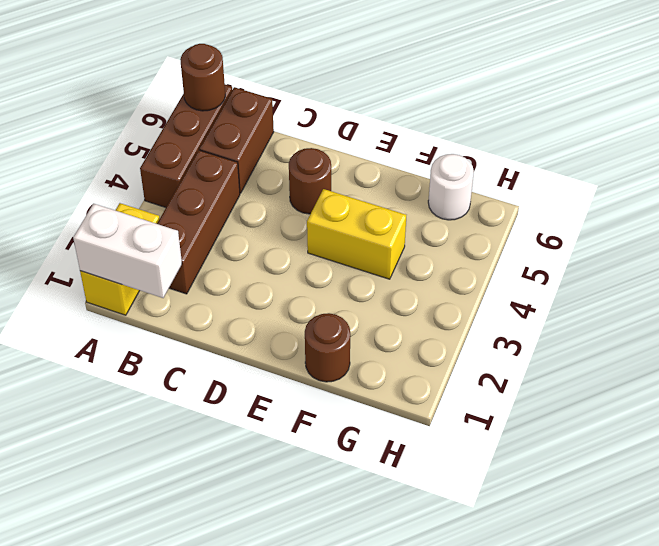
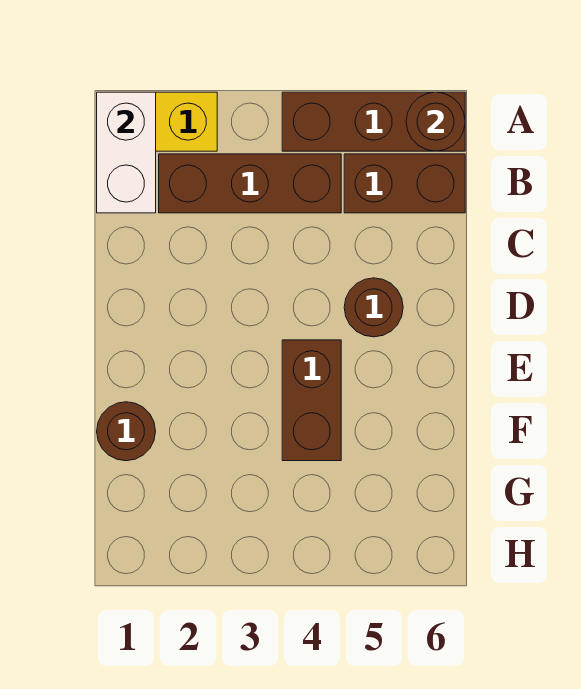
yellow 1x2 brick [307,189,406,279] -> brown 1x2 brick [282,340,341,461]
white 1x1 round brick [428,154,474,220] -> none

